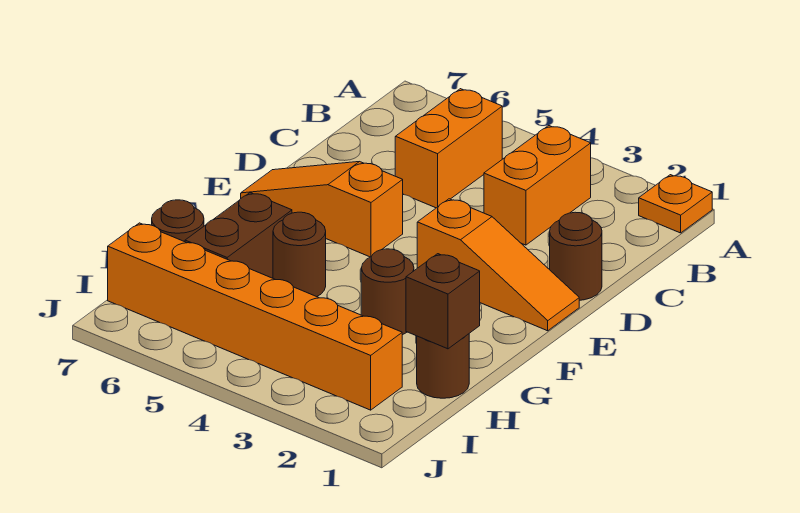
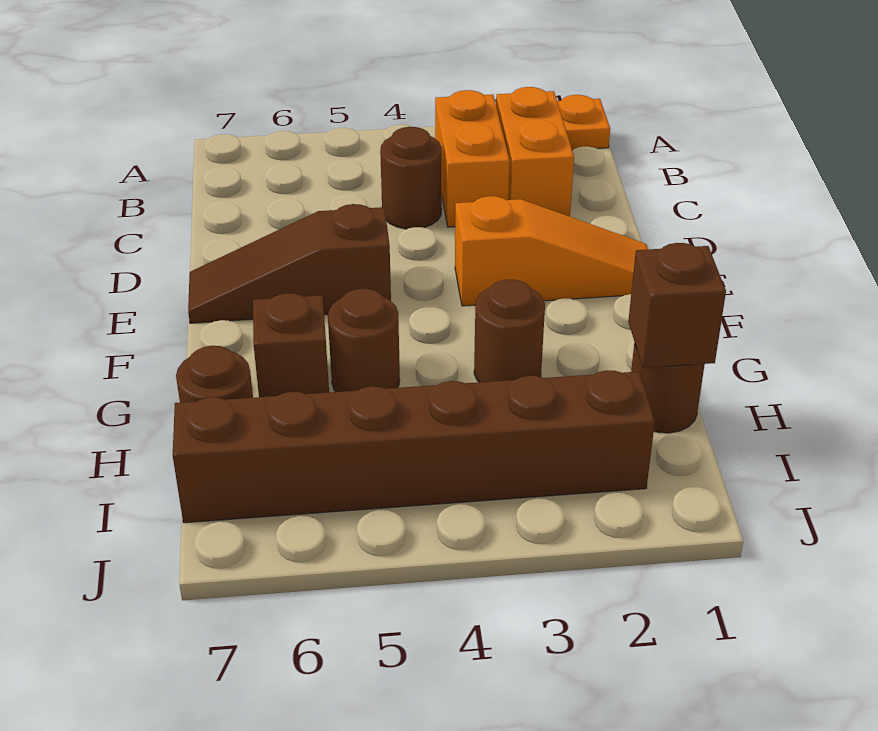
orange 1x2 brick [395,89,502,208] -> orange 1x2 brick moved to [496,87,574,217]
brown 1x1 round brick [550,212,602,300] -> brown 1x1 round brick moved to [380,127,442,229]
orange 1x3 slope [241,162,403,257] -> brown 1x3 slope [188,204,391,323]
brown 1x2 brick [185,193,292,278] -> brown 1x1 brick [253,293,329,397]
orange 1x6 brick [108,223,402,410] -> brown 1x6 brick [173,370,655,523]

